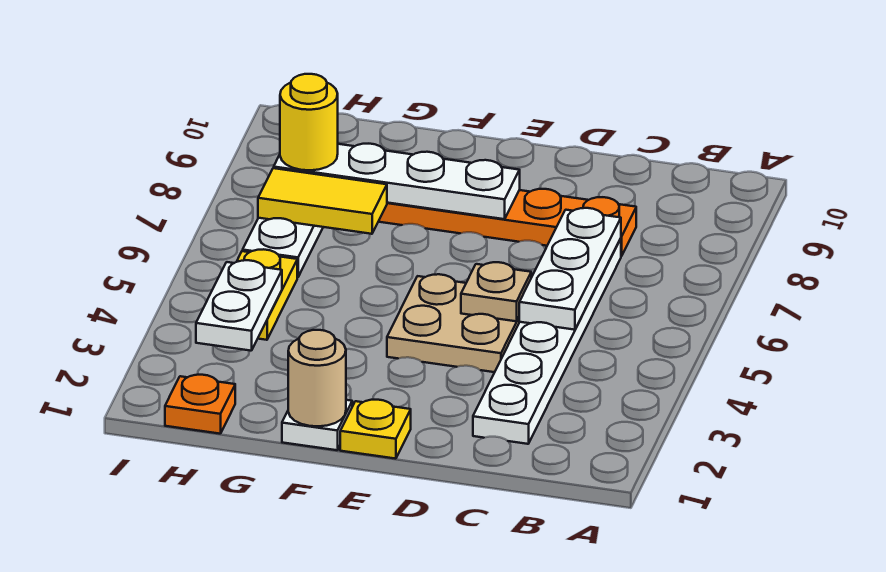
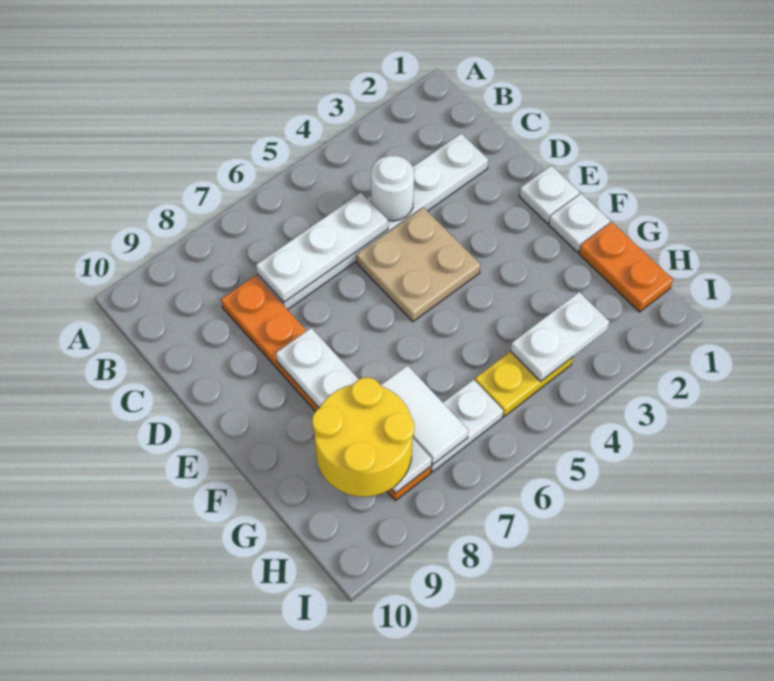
none -> white 1x1 round brick [371,155,414,221]
tan 1x1 plate [461,262,531,321] -> none
yellow 1x1 plate [340,400,411,459] -> white 1x1 plate [519,165,580,223]
tan 1x1 round brick [288,330,346,426] -> none
yellow 1x2 tile [258,168,387,234] -> white 1x2 tile [380,365,468,464]
orange 1x1 plate [165,375,235,434] -> orange 1x2 plate [579,222,673,312]
yellow 1x1 round brick [280,74,338,170] -> yellow 2x2 round brick [312,377,414,497]

